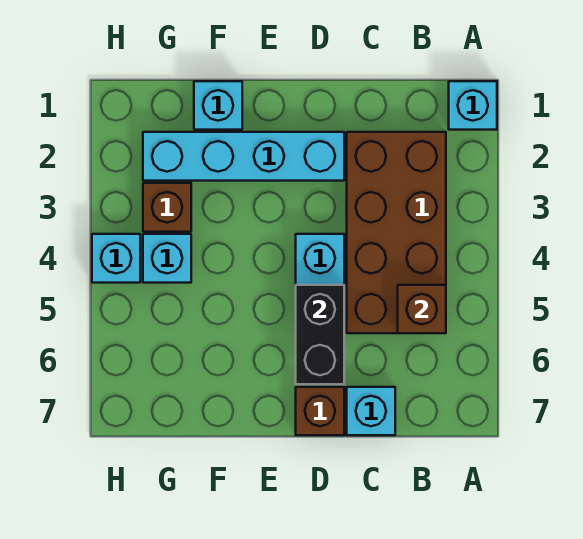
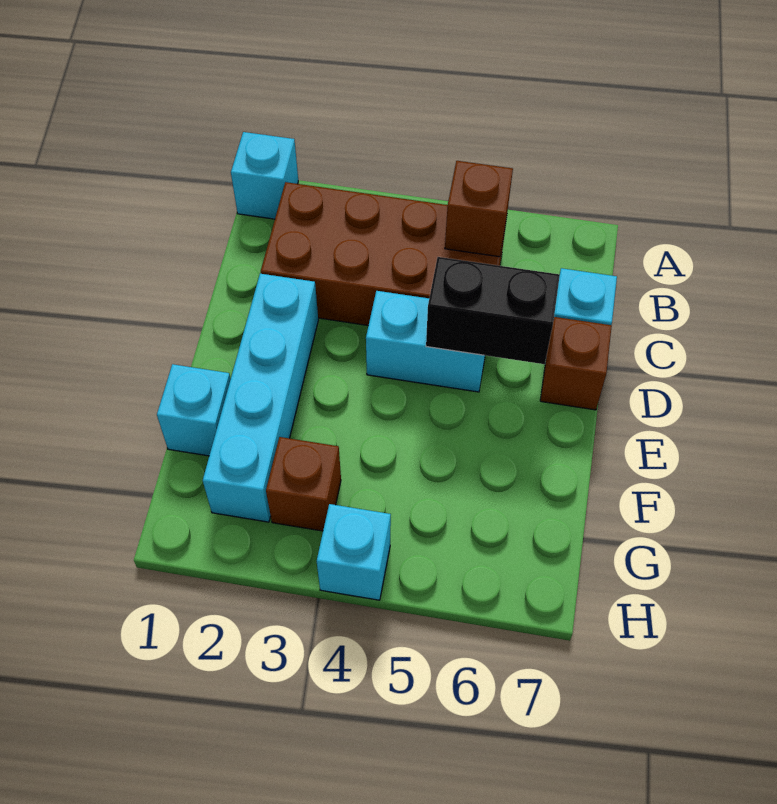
cyan 1x1 brick [143,234,191,283] -> none

